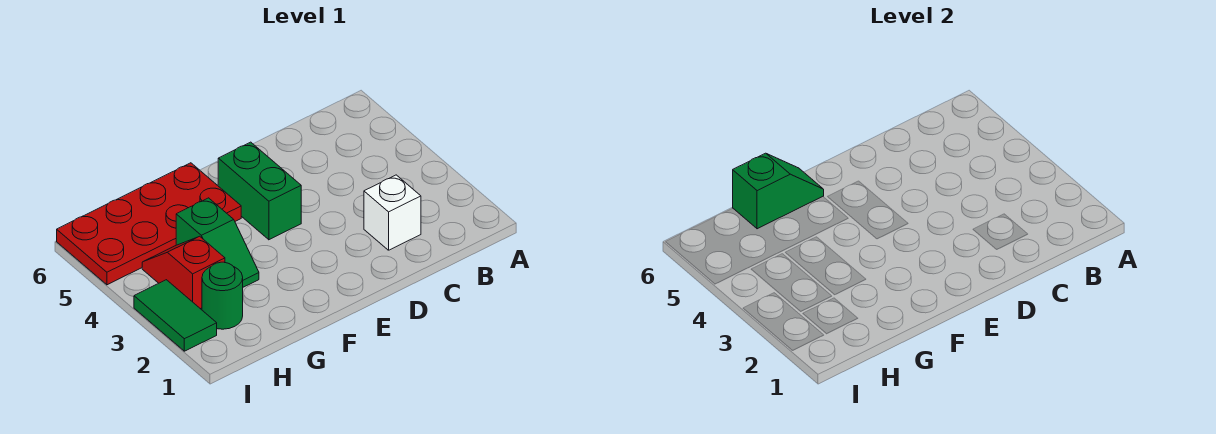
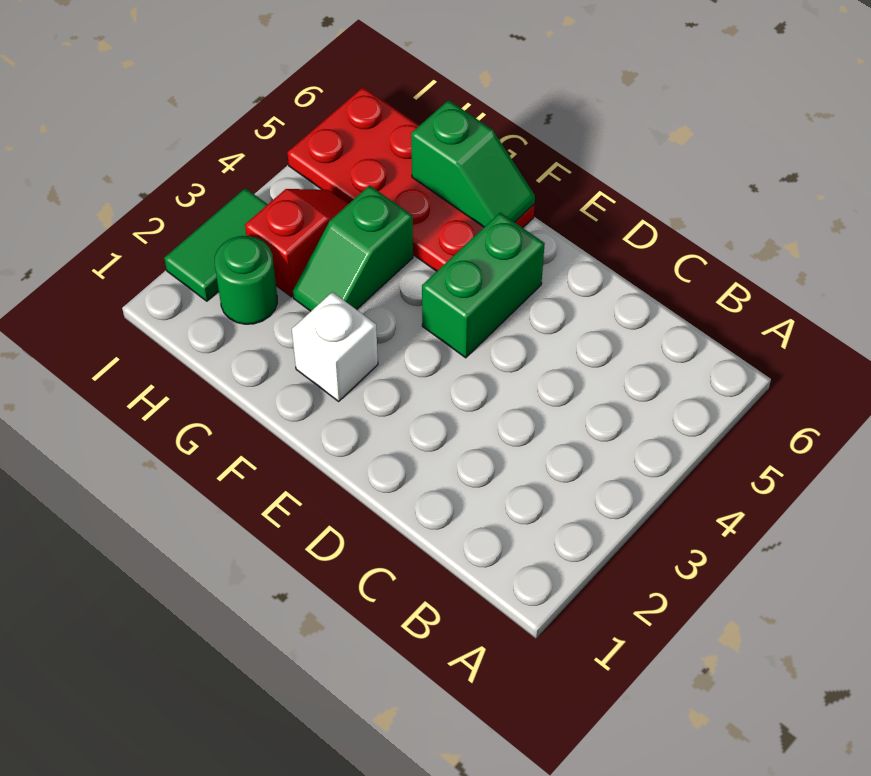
white 1x1 brick [364,175,421,250] -> white 1x1 brick moved to [292,292,378,401]

